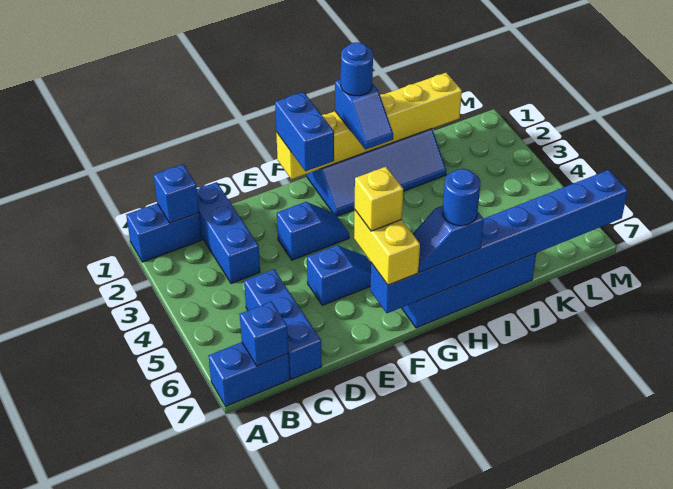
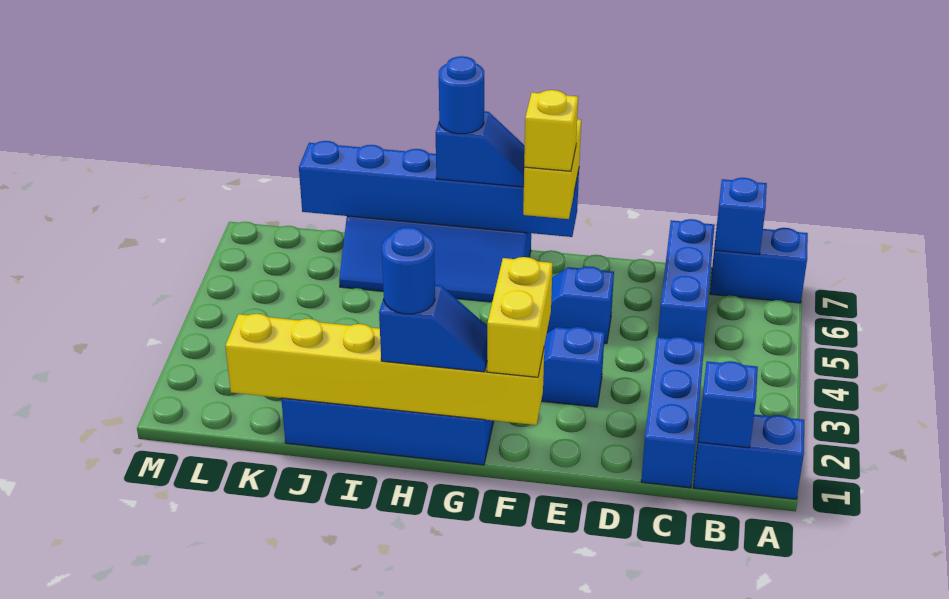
blue 1x2 brick [275,92,334,171] -> yellow 1x2 brick [487,257,553,377]
blue 1x8 brick [370,170,628,313] -> blue 1x6 brick [299,141,579,237]
blue 1x2 slope [335,79,393,150] -> blue 1x2 slope turned to [379,285,487,372]

